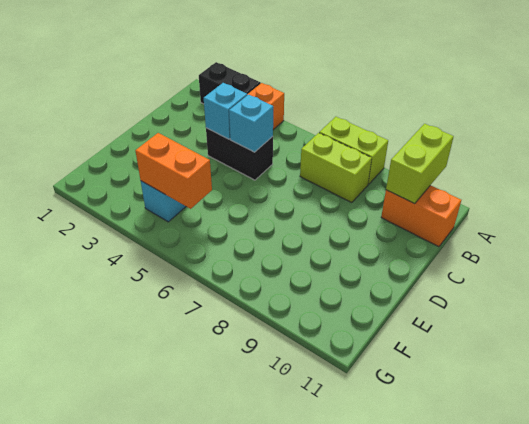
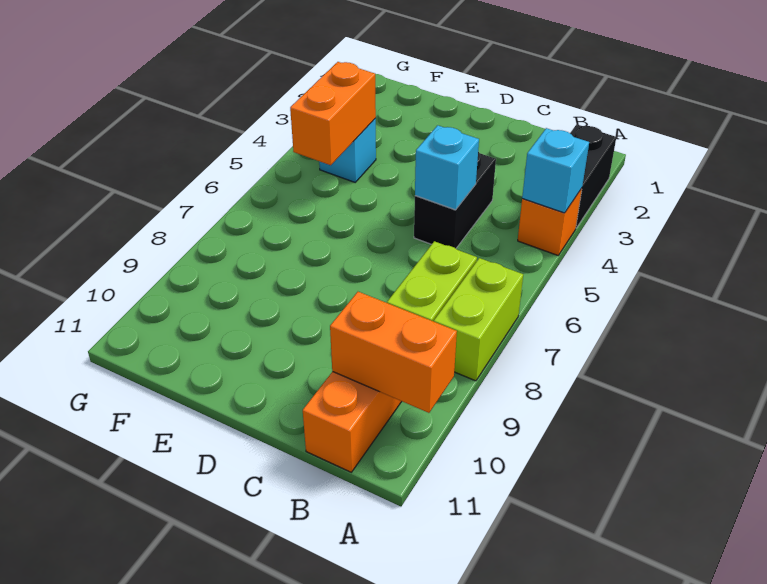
lime 1x2 brick [386,124,454,204] -> orange 1x2 brick [330,292,457,413]
cyan 1x1 brick [204,83,247,139] -> cyan 1x1 brick moved to [522,128,589,213]

